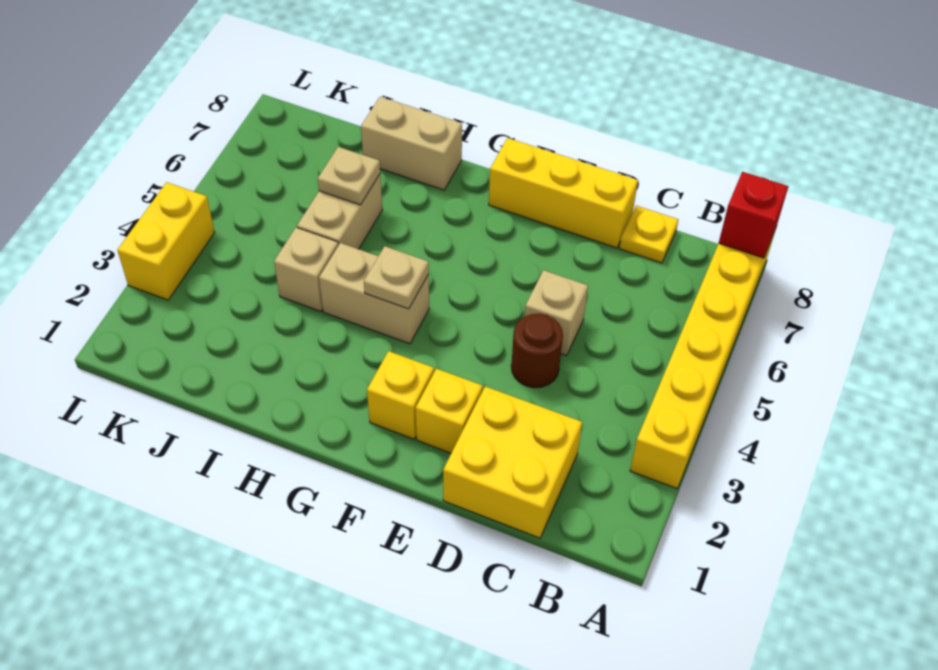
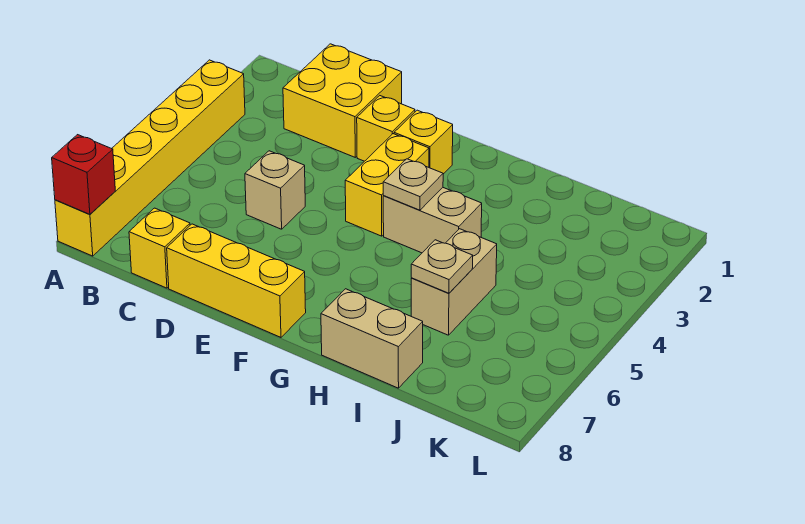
yellow 1x1 plate [619,206,678,263] -> yellow 1x1 brick [129,208,190,288]
brown 1x1 round brick [511,314,563,388] -> none
tan 1x1 brick [274,228,338,311] -> none
yellow 1x2 brick [117,182,215,300] -> yellow 1x2 brick moved to [345,134,429,236]

